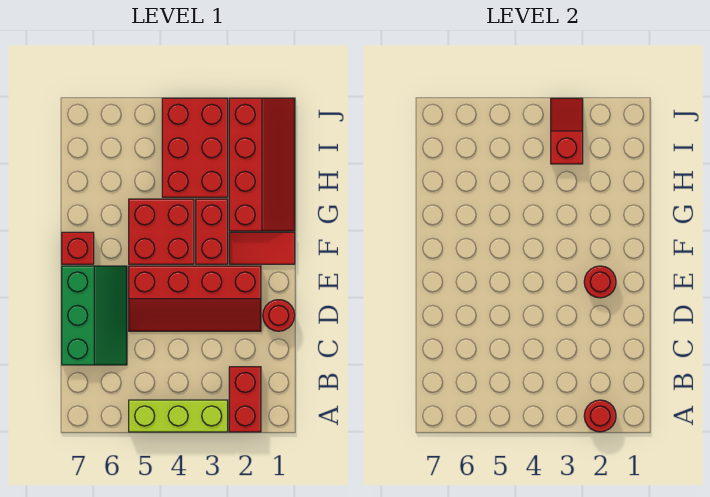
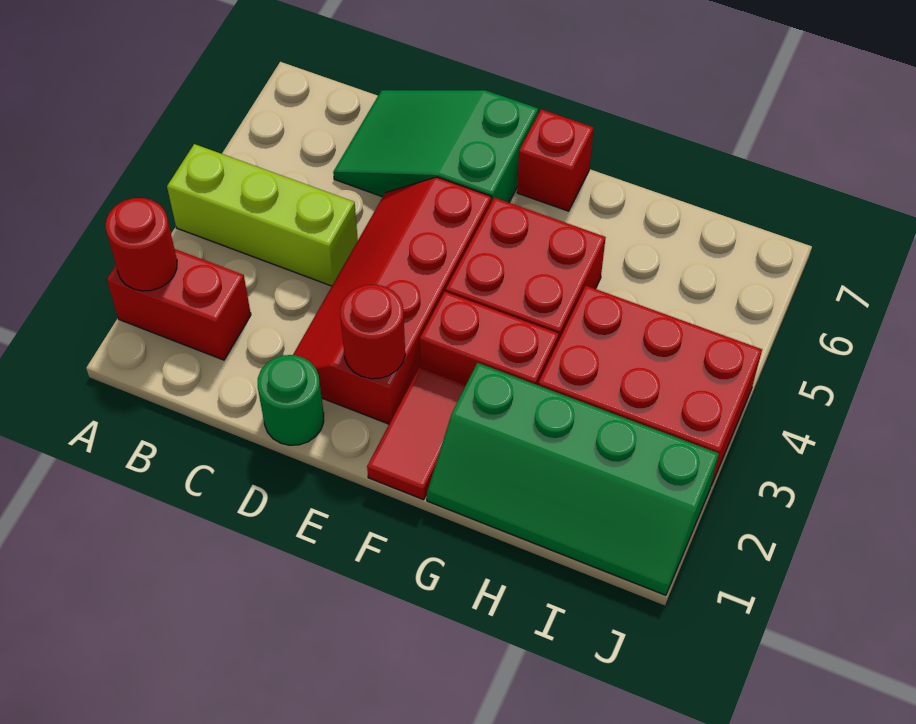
lime 1x3 brick [129,400,228,432] -> lime 1x3 brick turned to [167,144,358,286]
green 2x3 slope [62,266,127,365] -> green 2x3 slope turned to [333,90,538,202]
red 1x1 round brick [263,300,295,331] -> green 1x1 round brick [258,355,324,445]
red 2x4 slope [229,98,295,231] -> green 2x4 slope [426,363,719,595]
red 1x2 slope [551,98,583,164] -> none

